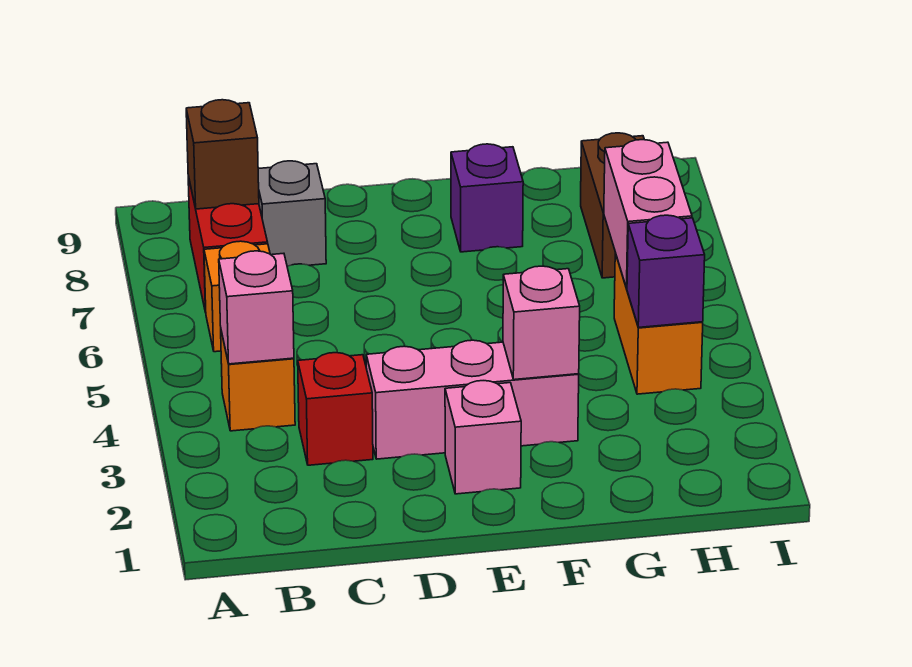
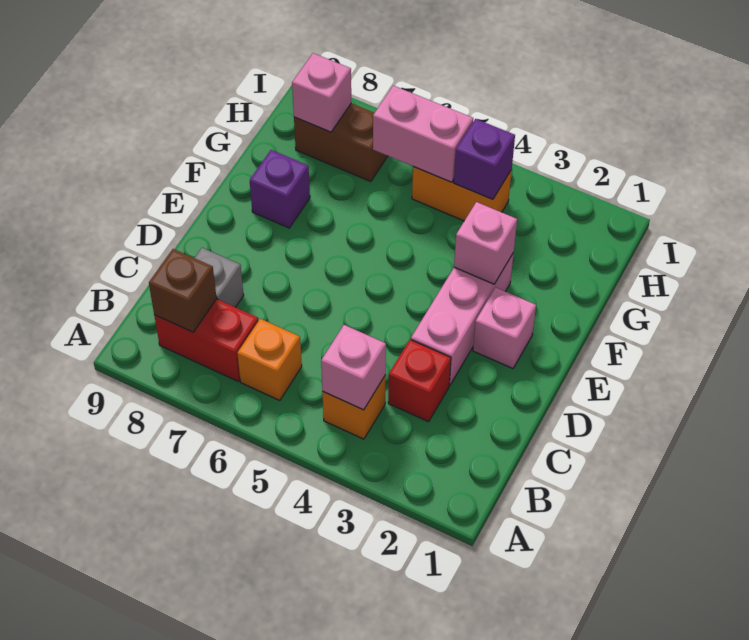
none -> pink 1x1 brick [292,53,351,132]

